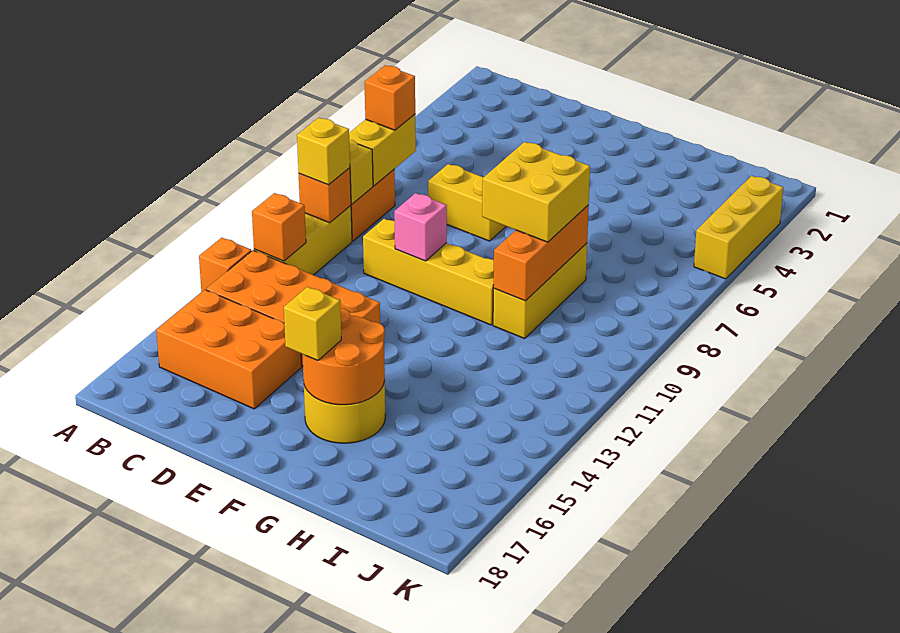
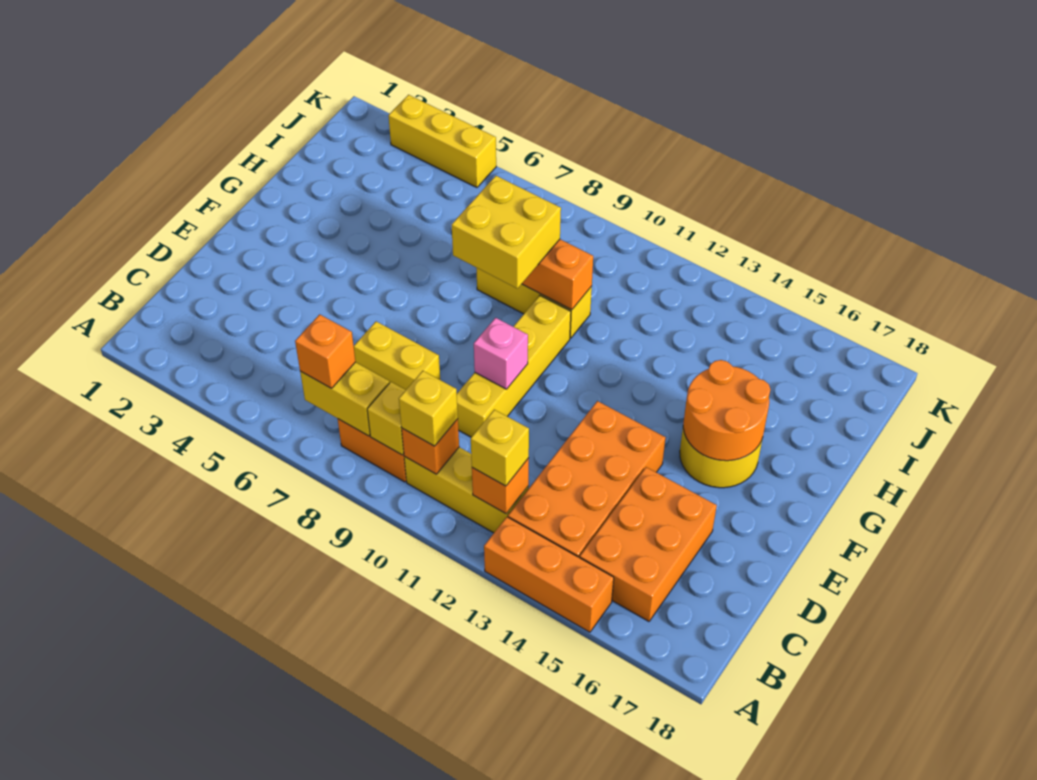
orange 1x1 brick [199,238,251,292] -> orange 1x3 brick [484,517,614,632]
yellow 1x2 brick [428,164,506,241] -> yellow 1x2 brick turned to [354,321,440,390]
yellow 1x1 brick [284,287,341,361] -> yellow 1x1 brick moved to [471,410,529,486]

